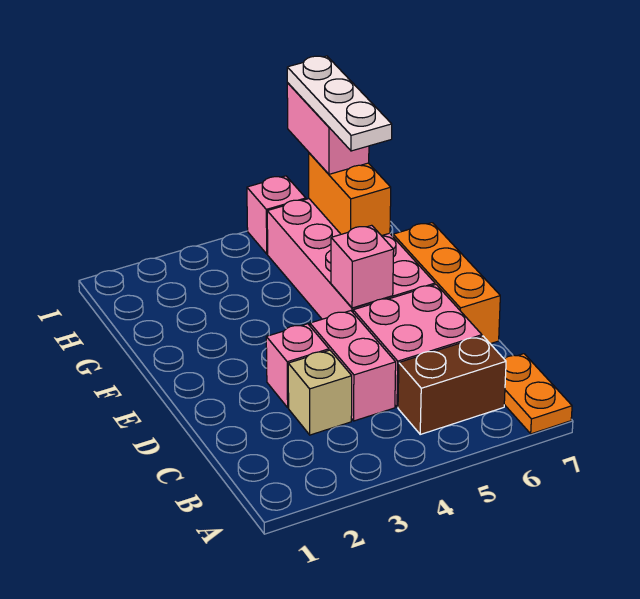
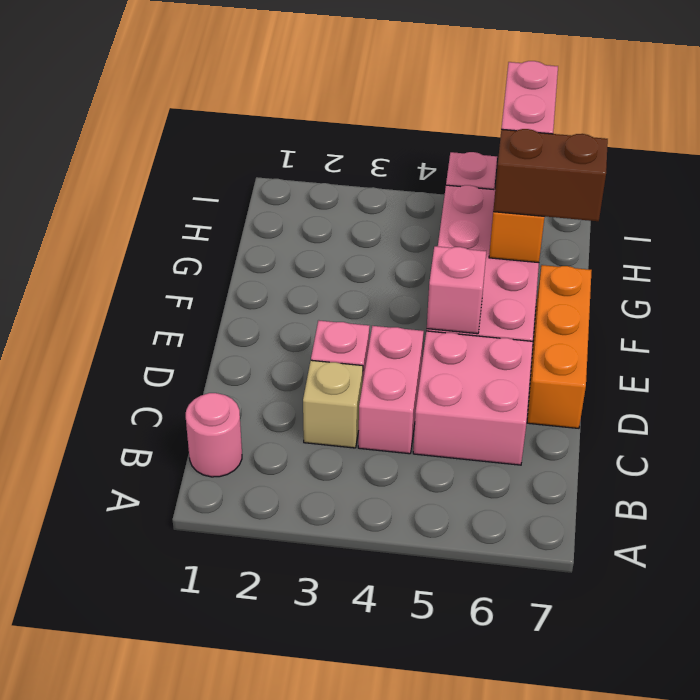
orange 1x2 plate [504,354,572,434] -> none
none -> pink 1x1 round brick [186,393,242,477]
brown 1x2 brick [398,336,506,434] -> brown 1x2 brick moved to [493,129,608,221]
white 1x3 plate [287,56,392,151] -> none

